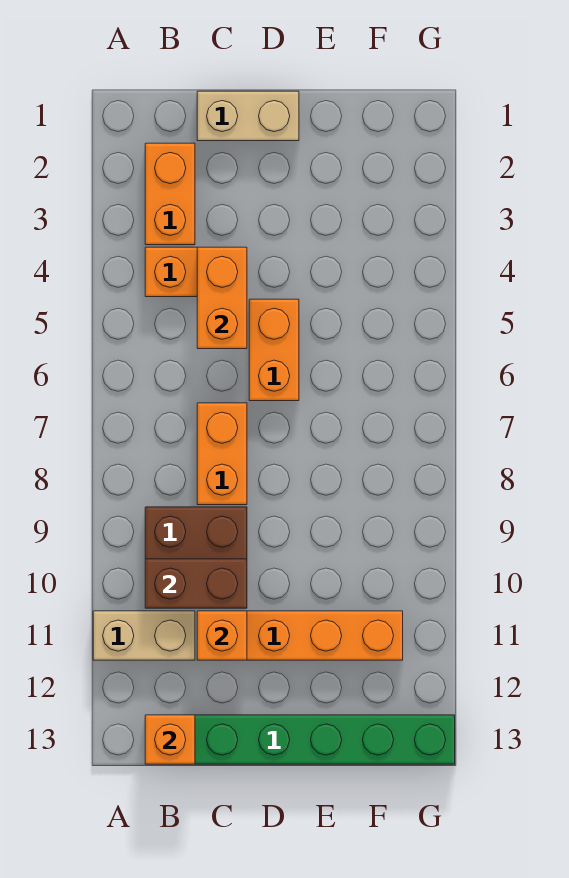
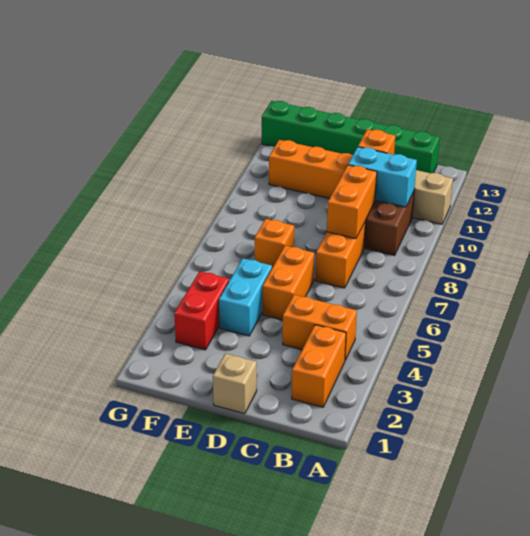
brown 1x2 brick [145,559,247,608] -> cyan 1x2 brick [348,147,417,207]
orange 1x1 brick [145,715,195,764] -> orange 1x1 brick moved to [255,219,294,268]
tan 1x2 brick [197,91,299,141] -> tan 1x1 brick [213,353,257,414]
orange 1x2 brick [197,247,247,349] -> orange 1x2 brick moved to [327,165,377,239]
none -> cyan 1x2 brick [219,258,272,336]
none -> red 1x2 brick [174,271,229,350]

